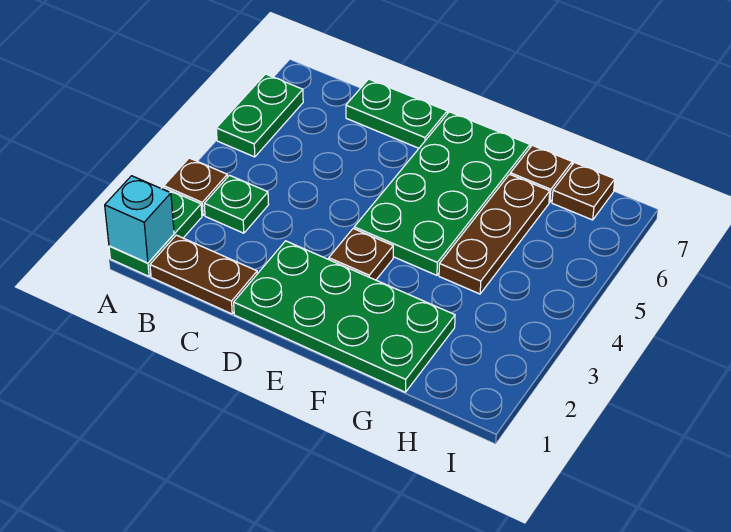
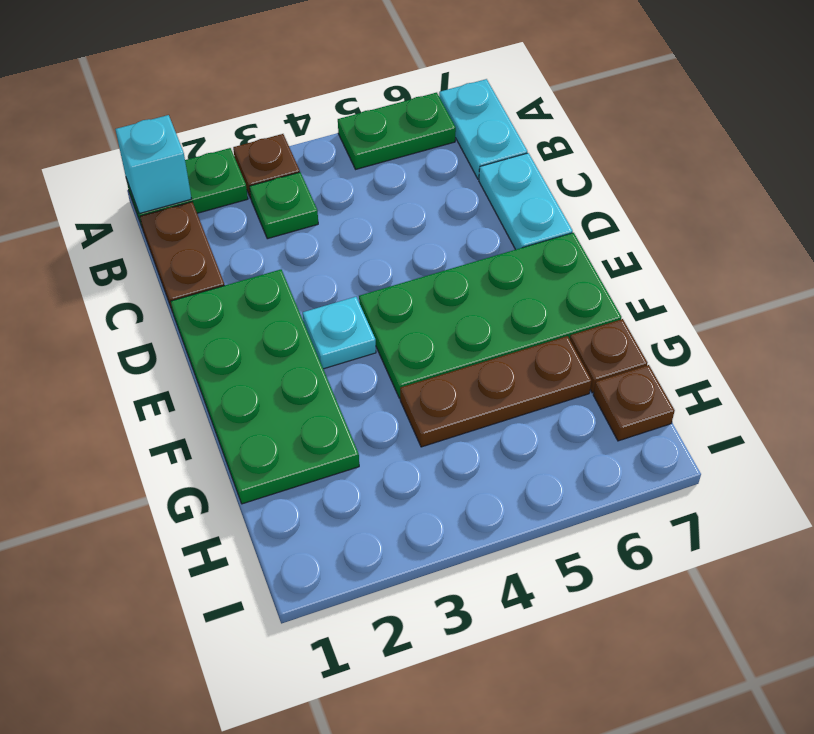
none -> cyan 1x2 plate [439,79,527,179]
green 1x2 plate [346,79,447,148] -> cyan 1x2 plate [479,153,573,250]
brown 1x1 plate [329,229,393,280] -> cyan 1x1 plate [303,297,376,369]

